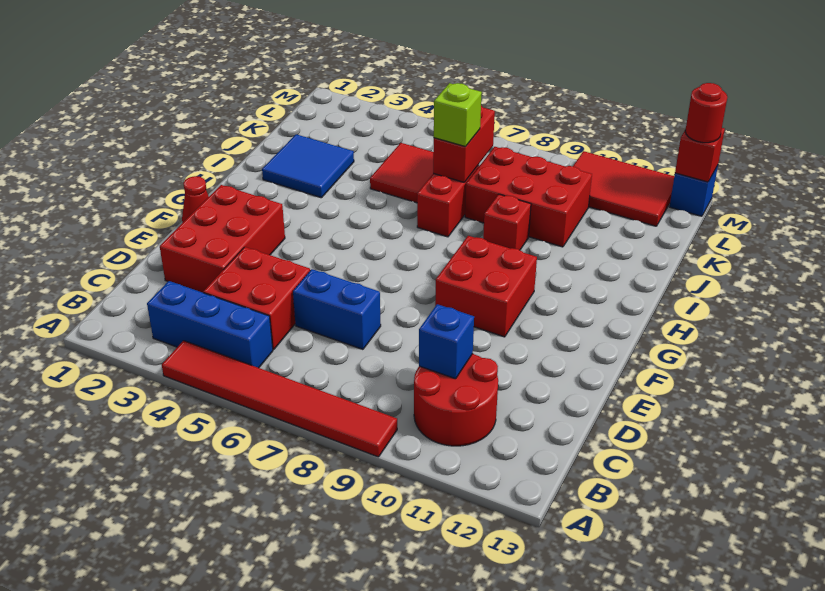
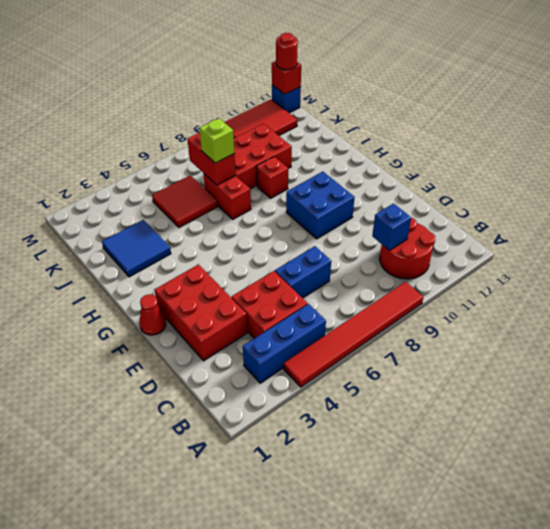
red 2x2 brick [435,236,537,337] -> blue 2x2 brick [286,172,355,239]

